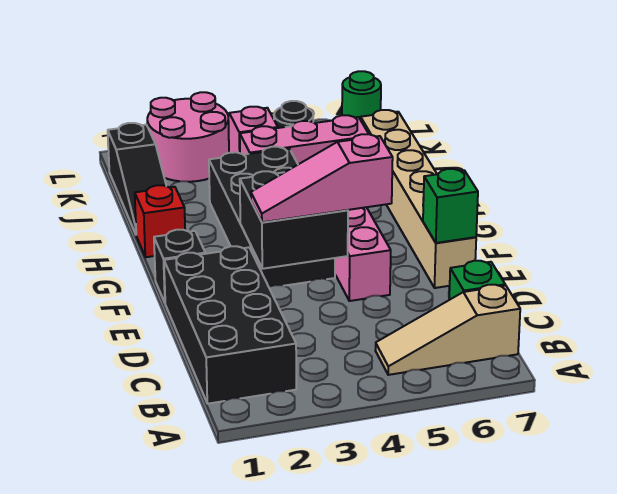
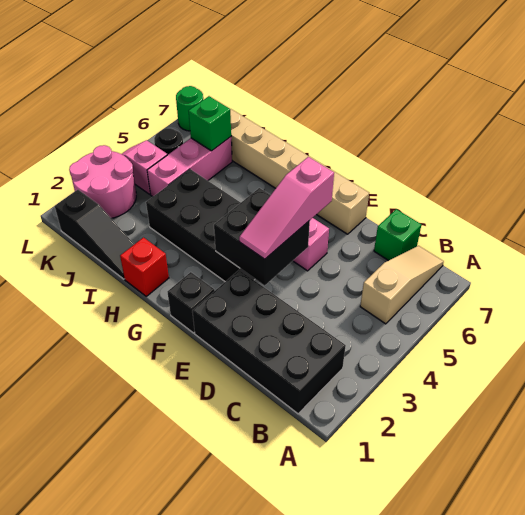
tan 1x3 slope [375,285,520,375] -> tan 1x3 slope turned to [360,246,444,324]
green 1x1 brick [423,169,478,243] -> green 1x1 brick moved to [189,96,231,151]

